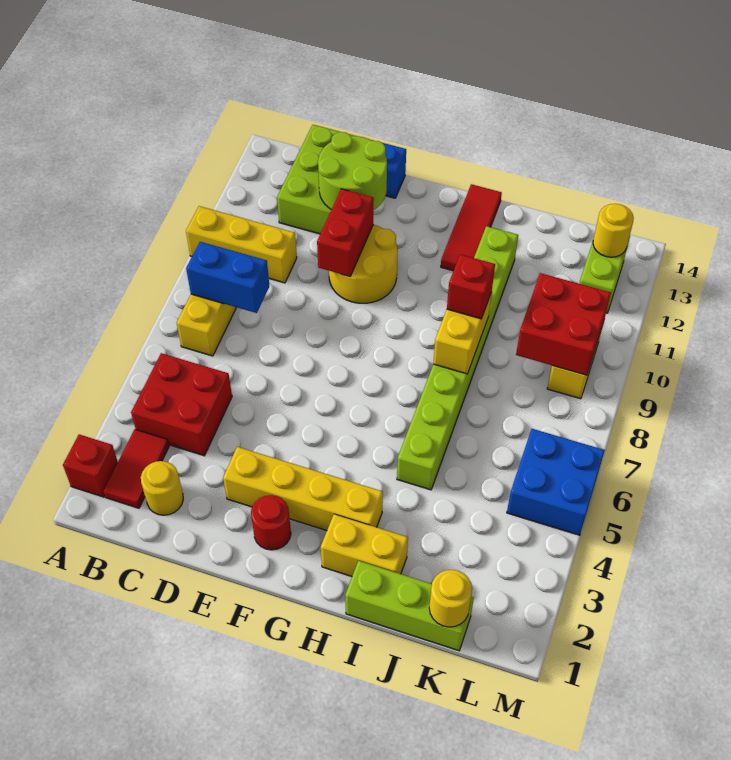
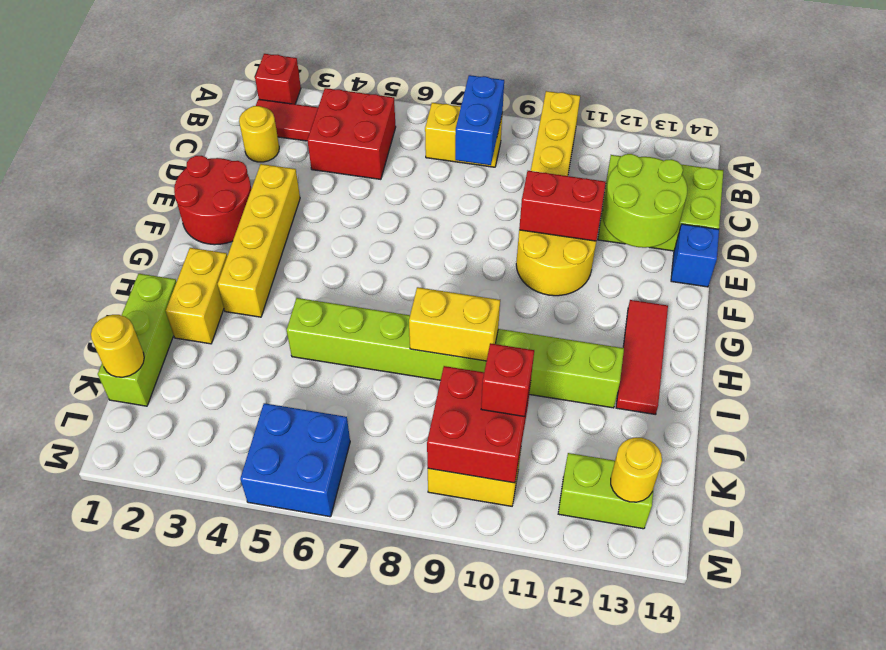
red 1x1 round brick [251,495,291,550] -> red 2x2 round brick [174,156,251,245]
red 1x3 tile [441,184,502,271] -> red 1x3 tile turned to [616,300,668,415]
red 1x1 brick [447,254,495,319] -> red 1x1 brick moved to [481,343,534,417]

